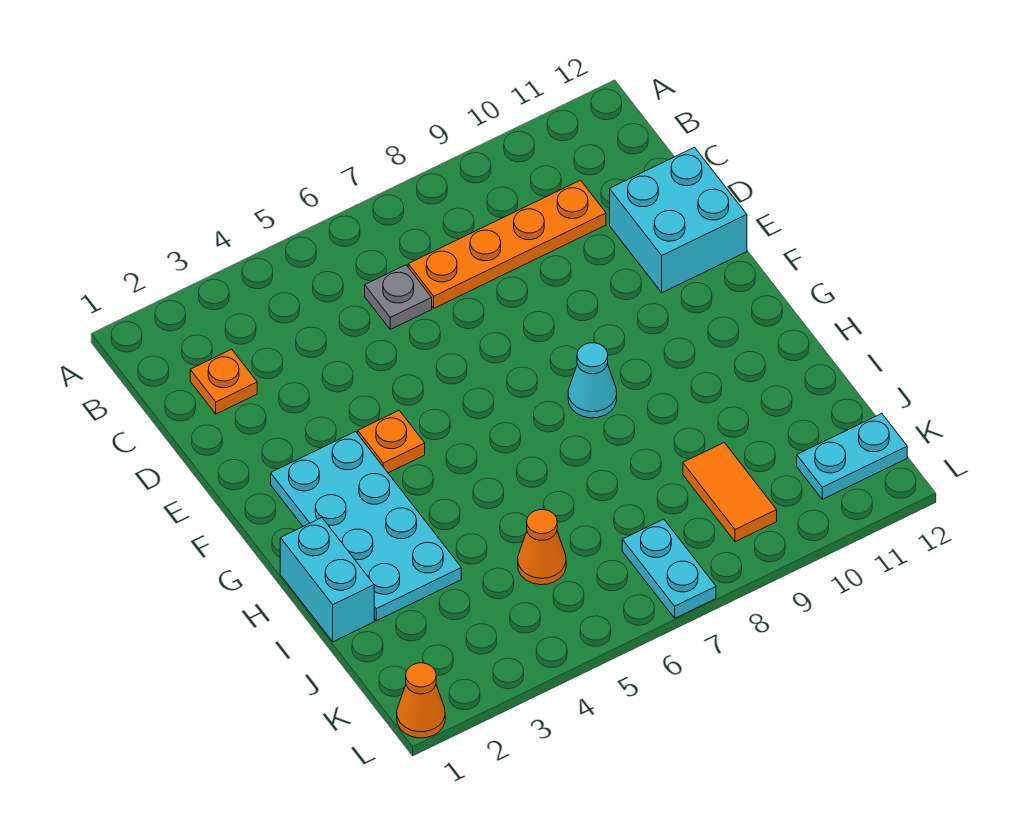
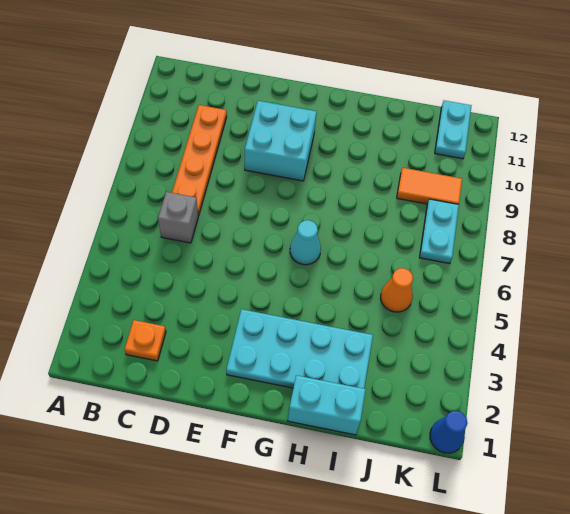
grey 1x1 plate [365,265,432,329] -> grey 1x1 brick [158,192,198,243]
cyan 2x2 brick [610,147,747,293] -> cyan 2x2 brick moved to [245,101,317,181]
orange 1x1 plate [358,411,425,473] -> none
cyan 1x1 cone [568,343,617,418] -> cyan 1x1 cone moved to [290,220,321,265]
cyan 1x2 plate [622,519,716,618] -> cyan 1x2 plate turned to [420,199,459,264]
orange 1x1 cone [397,663,445,738] -> blue 1x1 cone [430,411,467,453]

